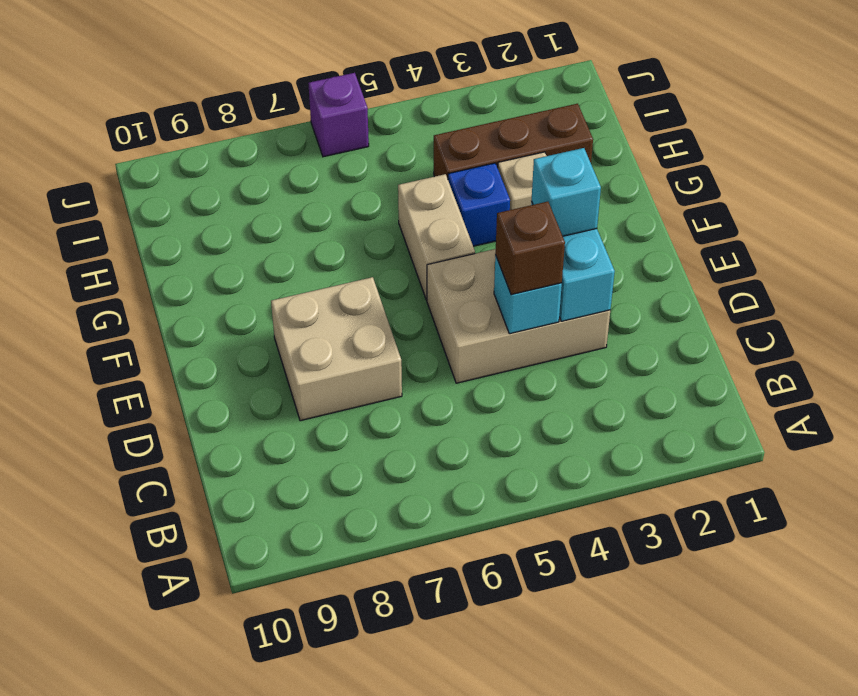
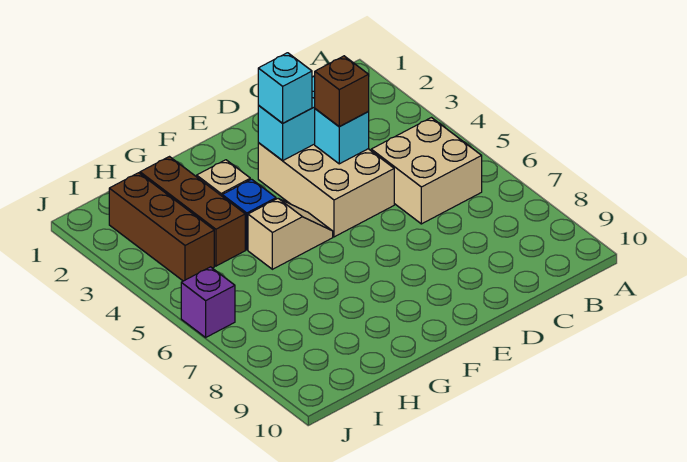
tan 2x2 brick [271,277,402,421] -> tan 2x2 brick moved to [371,118,482,224]
tan 1x2 brick [398,174,475,300] -> tan 1x2 slope [248,199,333,269]
none -> brown 1x3 brick [109,173,214,281]

